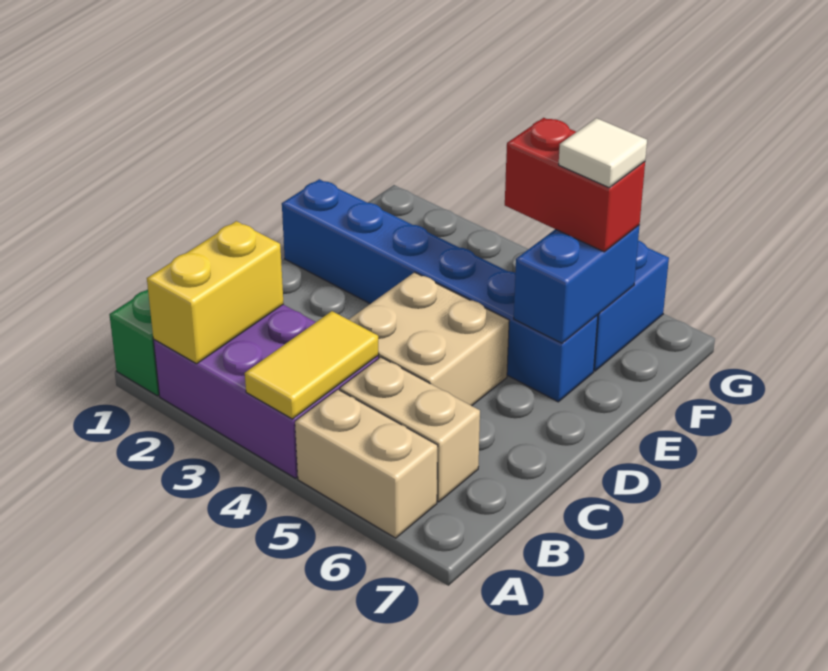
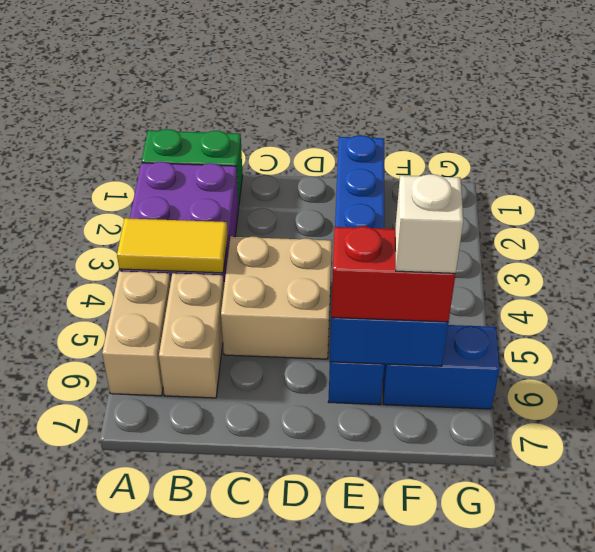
yellow 1x2 brick [147,221,284,364] -> none
red 1x2 brick [505,118,645,252] -> red 1x2 brick turned to [331,227,456,322]
white 1x1 tile [559,118,647,187] -> white 1x1 brick [395,174,463,273]

